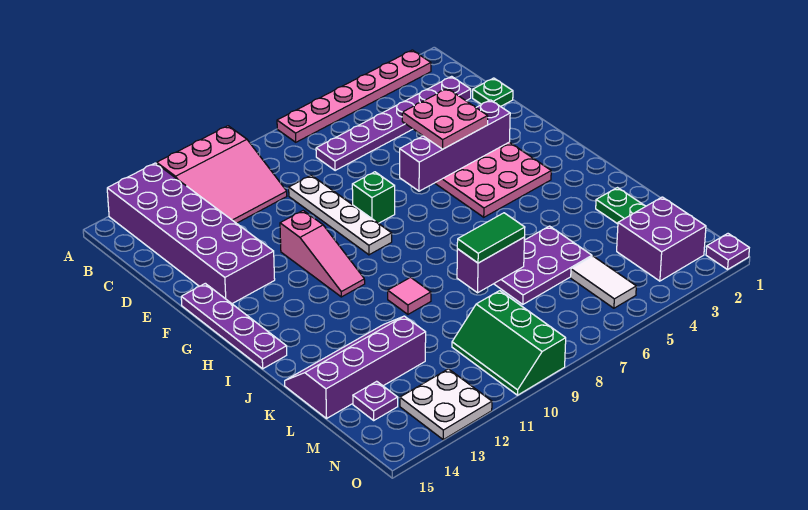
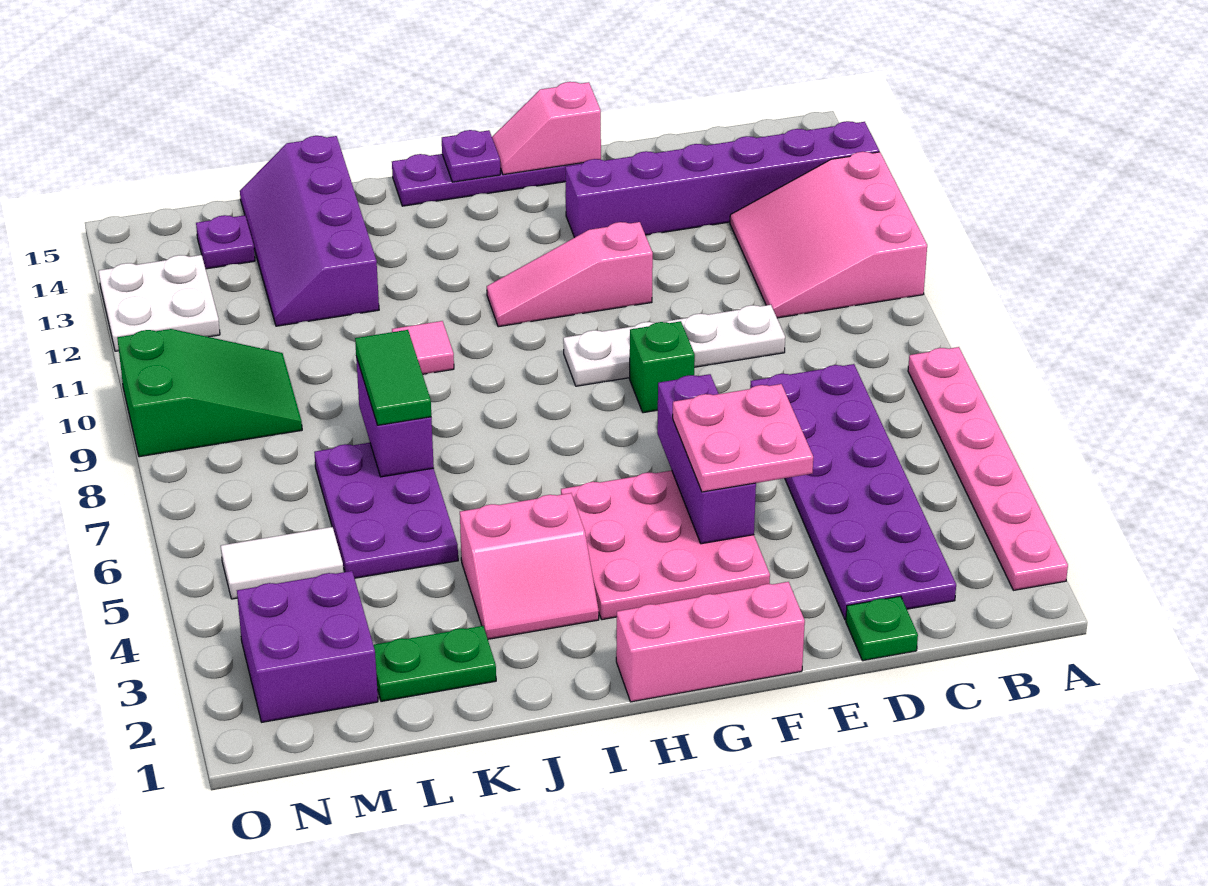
purple 2x6 brick [107,163,275,304] -> purple 1x6 brick [565,121,879,238]
purple 1x6 plate [316,76,471,171] -> purple 2x6 plate [750,364,956,620]
none -> pink 1x3 brick [616,582,805,702]
purple 1x4 brick [400,100,510,191] -> purple 1x3 brick [657,374,756,544]
none -> pink 1x2 slope [492,82,601,175]
none -> pink 2x2 slope [460,493,599,639]
purple 2x4 slope [285,316,426,418] -> purple 2x4 slope turned to [240,136,379,326]
green 2x3 slope [452,291,566,395] -> green 2x3 slope turned to [117,329,302,457]
purple 1x1 plate [706,234,749,269] -> purple 1x1 plate moved to [442,130,500,182]

